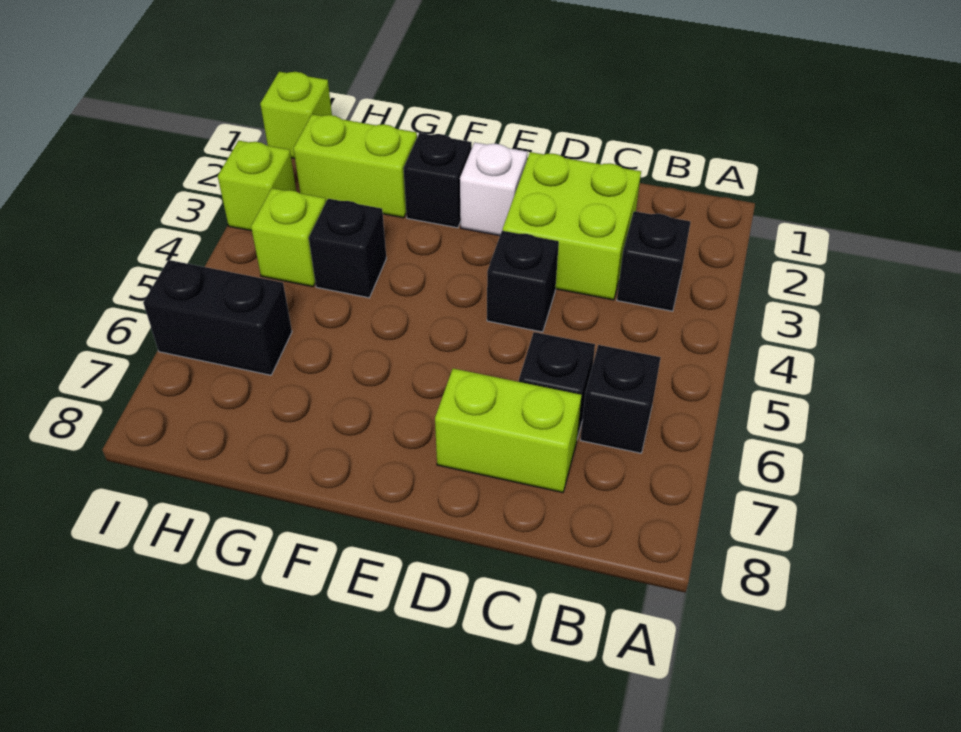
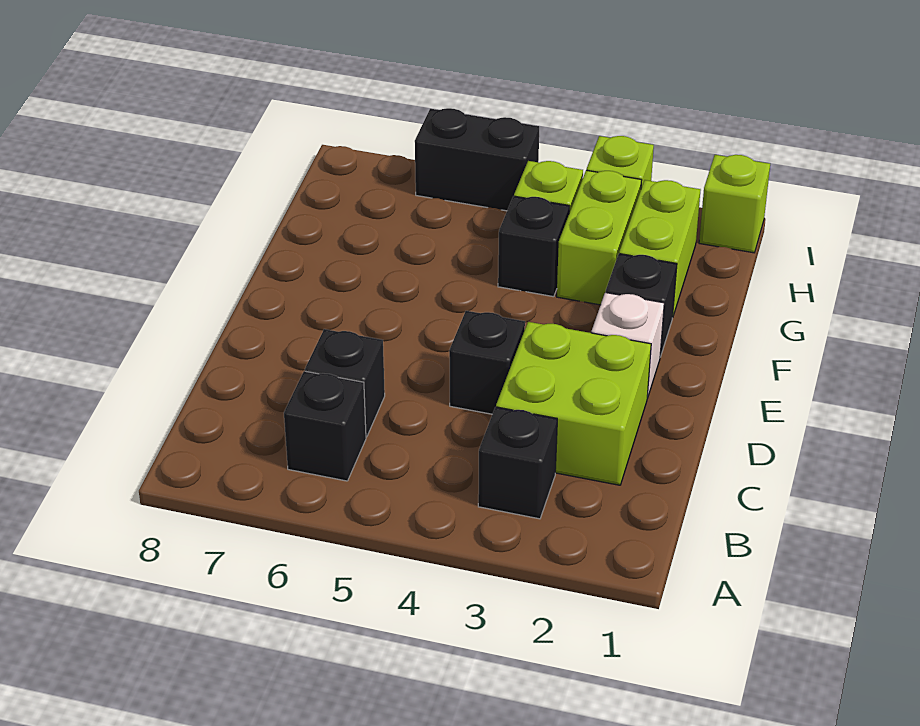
lime 1x2 brick [435,369,581,493] -> lime 1x2 brick moved to [557,170,641,305]
black 1x2 brick [143,260,292,375] -> black 1x2 brick turned to [415,108,539,211]

